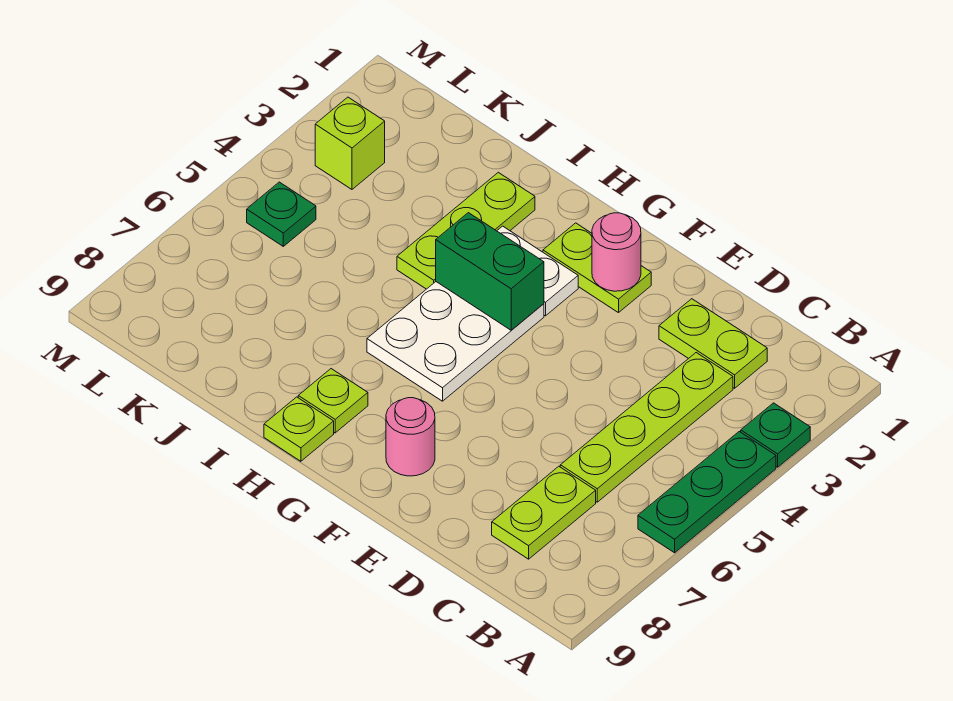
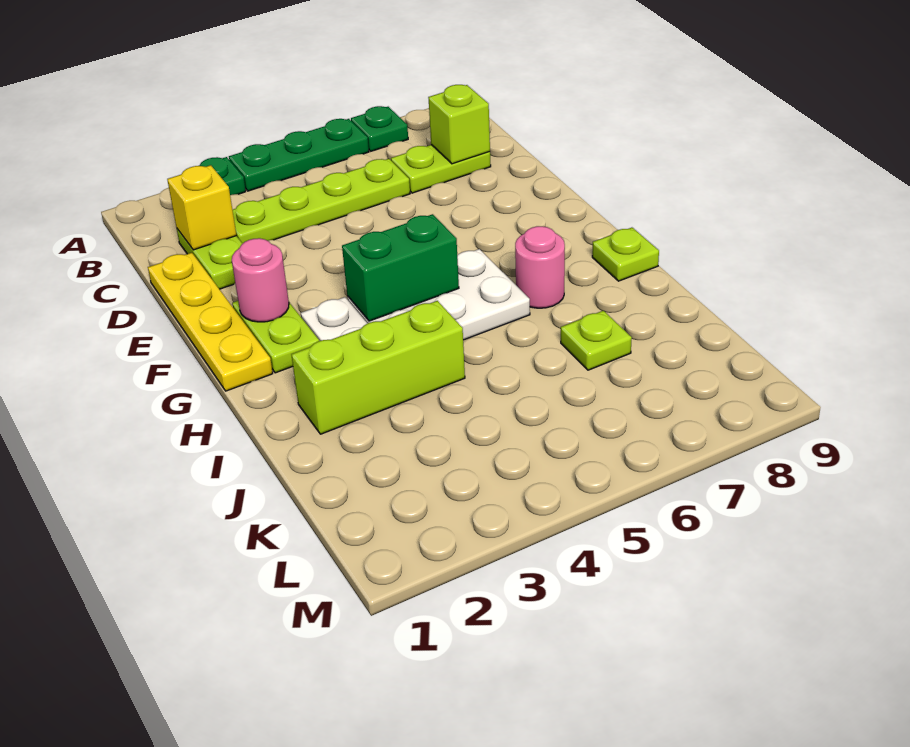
none -> yellow 1x1 brick [167,165,237,250]
none -> yellow 1x4 plate [148,253,273,391]
pink 1x1 round brick [386,398,435,476] -> pink 1x1 round brick moved to [515,226,565,308]
green 1x2 brick [436,213,544,330] -> green 1x2 brick turned to [342,214,459,321]
lime 1x1 plate [298,369,368,433] -> lime 1x1 plate moved to [561,311,632,370]
lime 1x3 plate [397,172,535,289] -> lime 1x3 brick [291,301,465,434]
lime 1x1 brick [315,97,385,189] -> lime 1x1 brick moved to [428,85,490,164]
green 1x1 plate [247,182,316,246] -> green 1x1 plate moved to [351,106,408,151]

